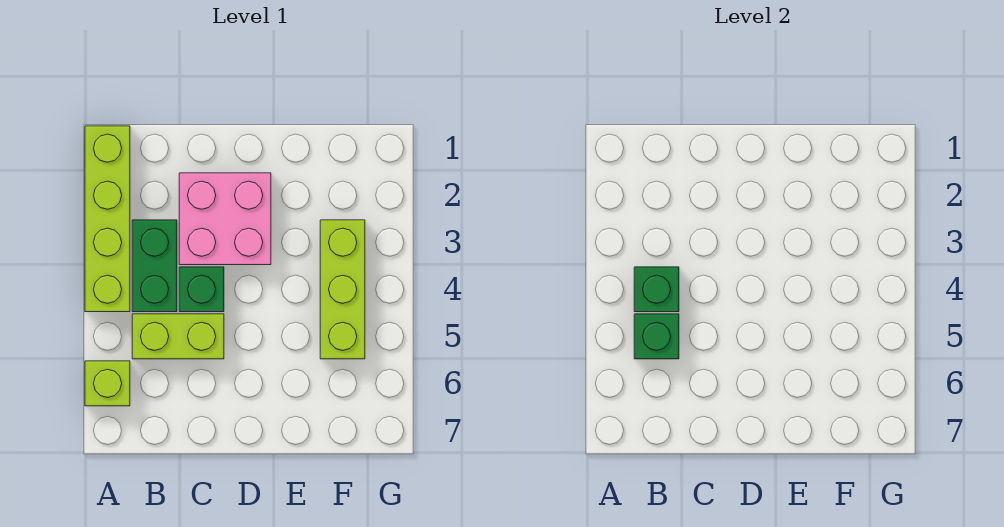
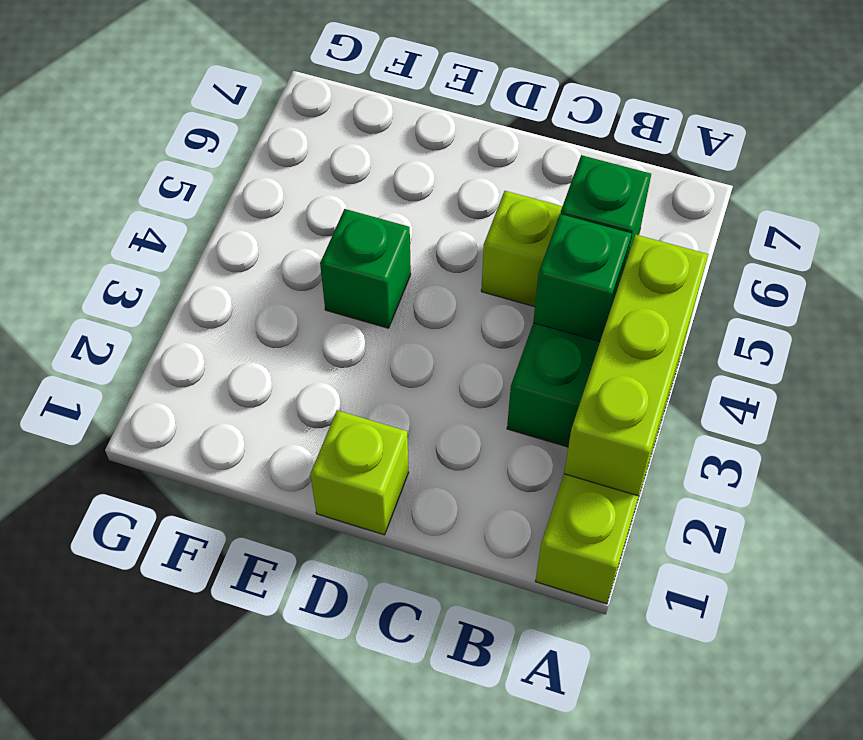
lime 1x1 brick [85,361,130,406] -> lime 1x1 brick moved to [310,410,408,535]
pink 2x2 brick [179,173,271,265] -> none
green 1x1 brick [179,267,224,312] -> green 1x1 brick moved to [320,209,411,328]
lime 1x3 brick [320,220,365,359] -> lime 1x3 brick moved to [564,235,708,496]

